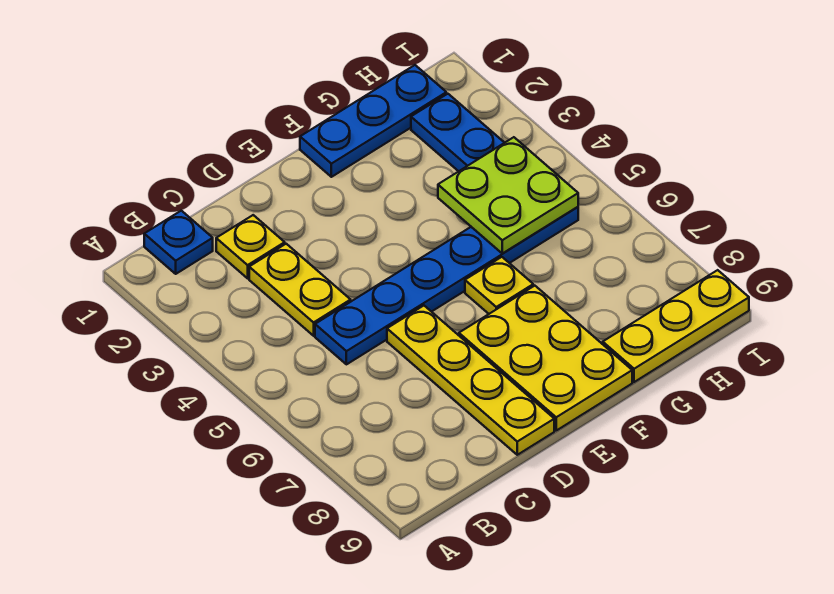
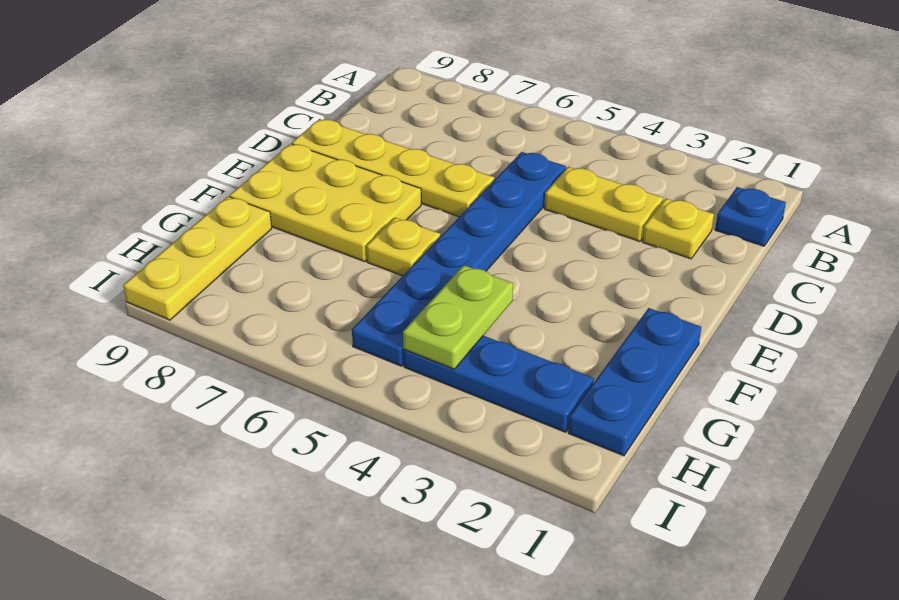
lime 2x2 plate [438,137,578,253] -> lime 1x2 plate [403,265,513,369]

